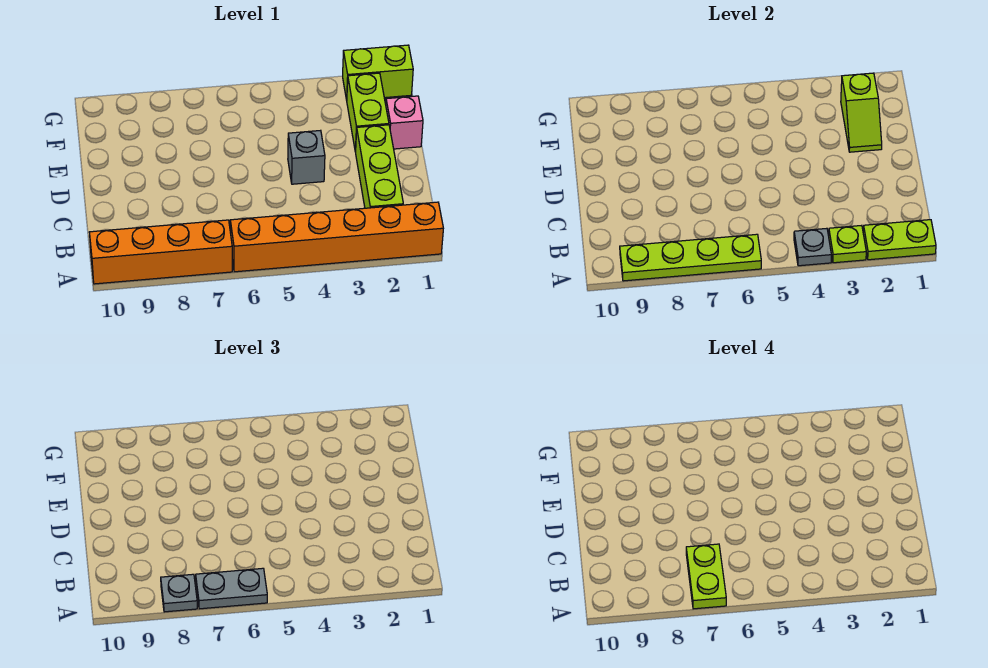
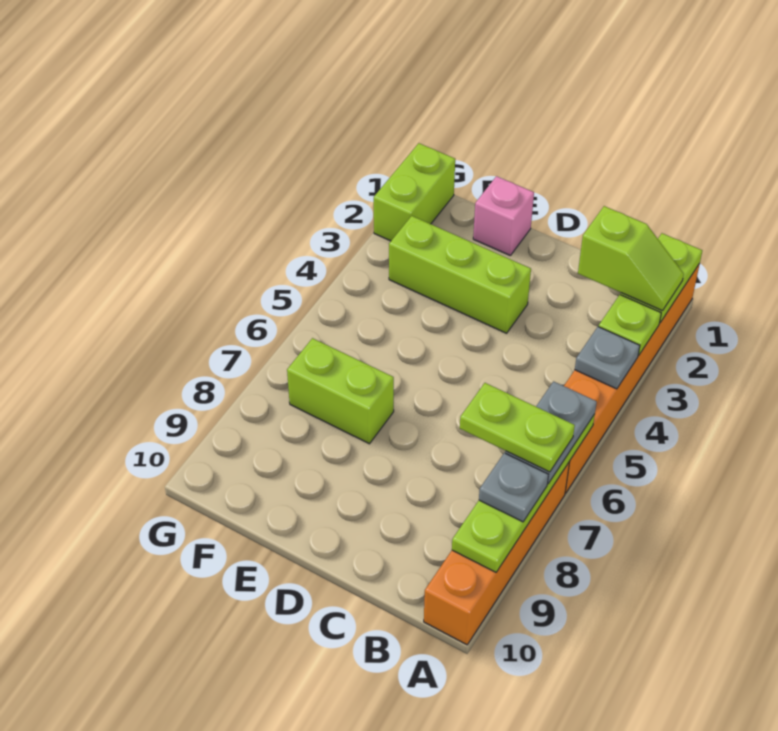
lime 1x3 brick [356,125,403,208] -> lime 1x3 brick moved to [389,216,531,333]
grey 1x1 brick [288,130,325,184] -> none
lime 1x2 brick [347,73,389,152] -> lime 1x2 brick moved to [287,338,394,444]
lime 1x2 slope [841,73,882,152] -> lime 1x2 slope moved to [578,206,684,311]

